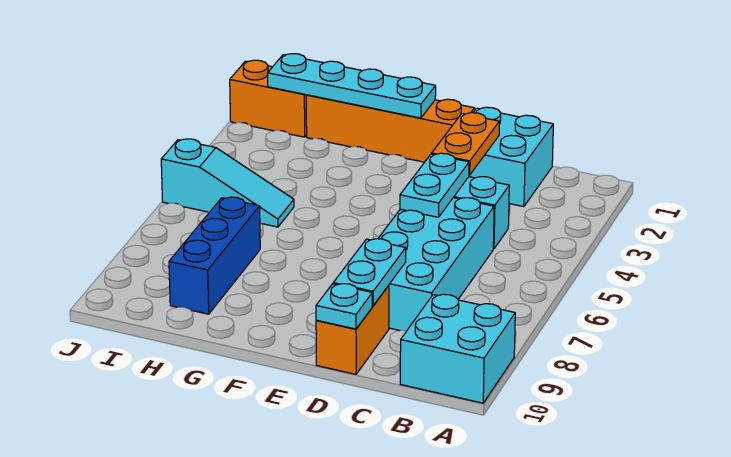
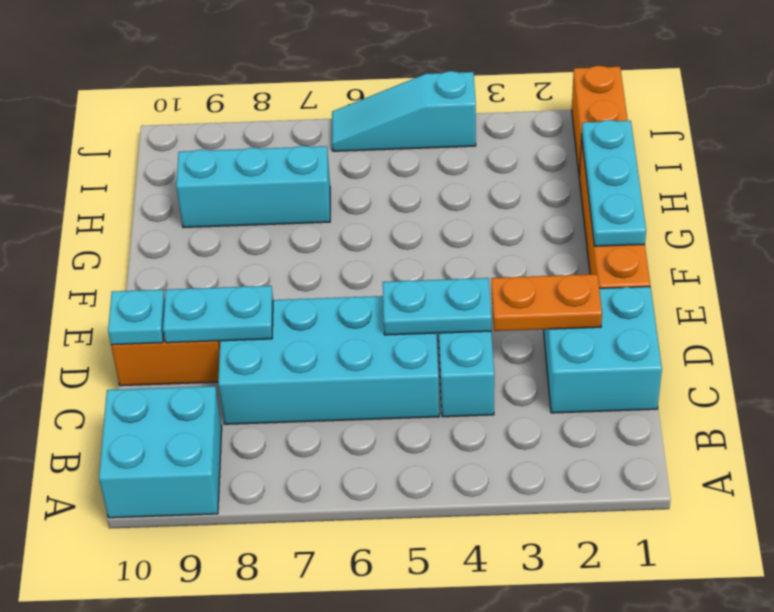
cyan 1x4 plate [268,54,436,118] -> cyan 1x3 plate [581,120,646,246]
cyan 1x3 slope [161,139,294,227] -> cyan 1x3 slope turned to [332,71,476,151]
blue 1x3 brick [169,197,260,314] -> cyan 1x3 brick [176,146,330,228]

